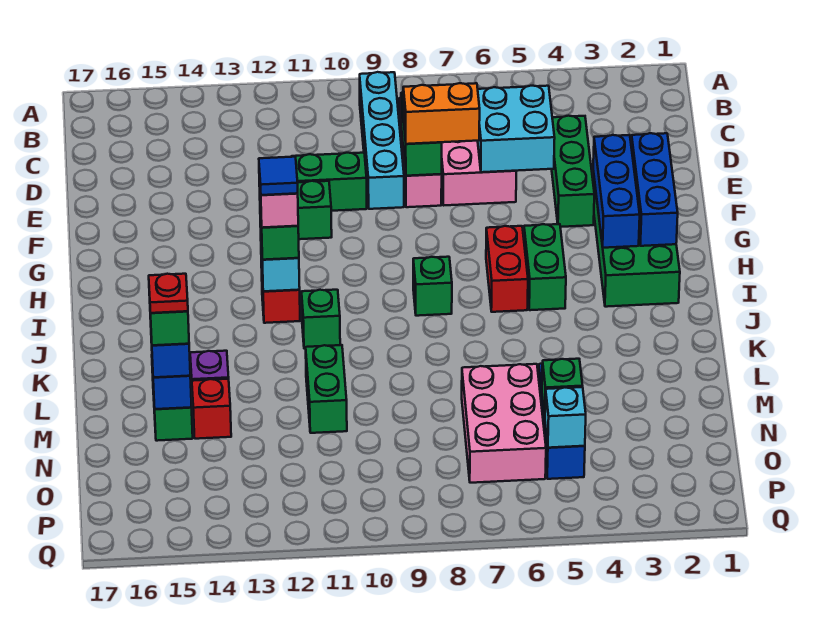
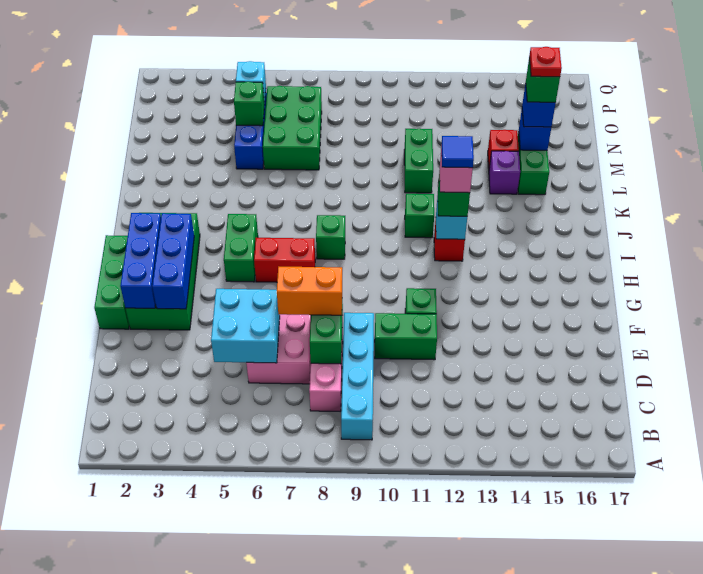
green 1x3 brick [552,116,594,227] -> green 1x3 brick moved to [94,235,129,329]
red 1x2 brick [486,226,528,312] -> red 1x2 brick turned to [254,238,315,282]
pink 2x3 brick [462,364,546,483] -> green 2x3 brick [263,86,322,170]

